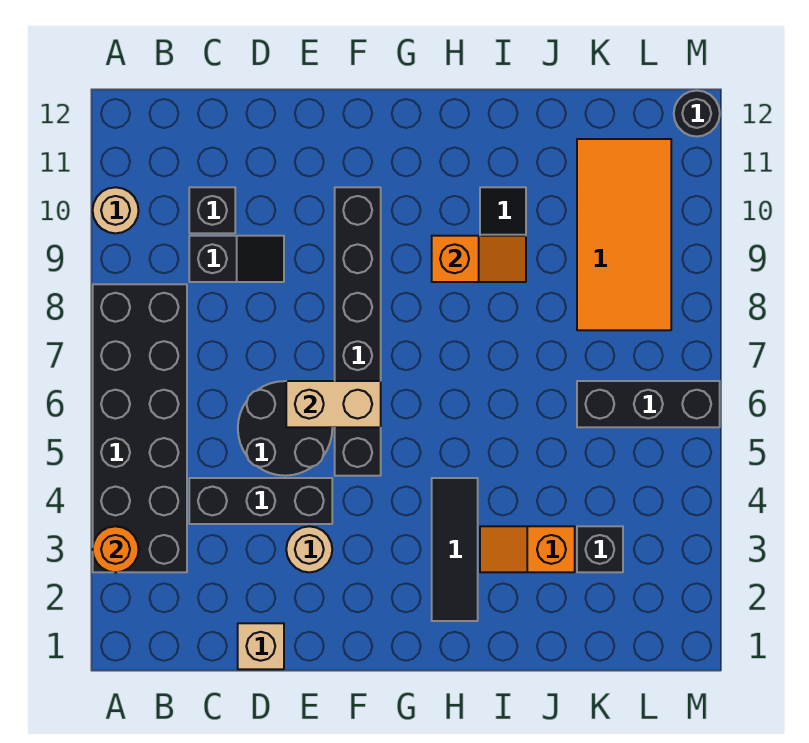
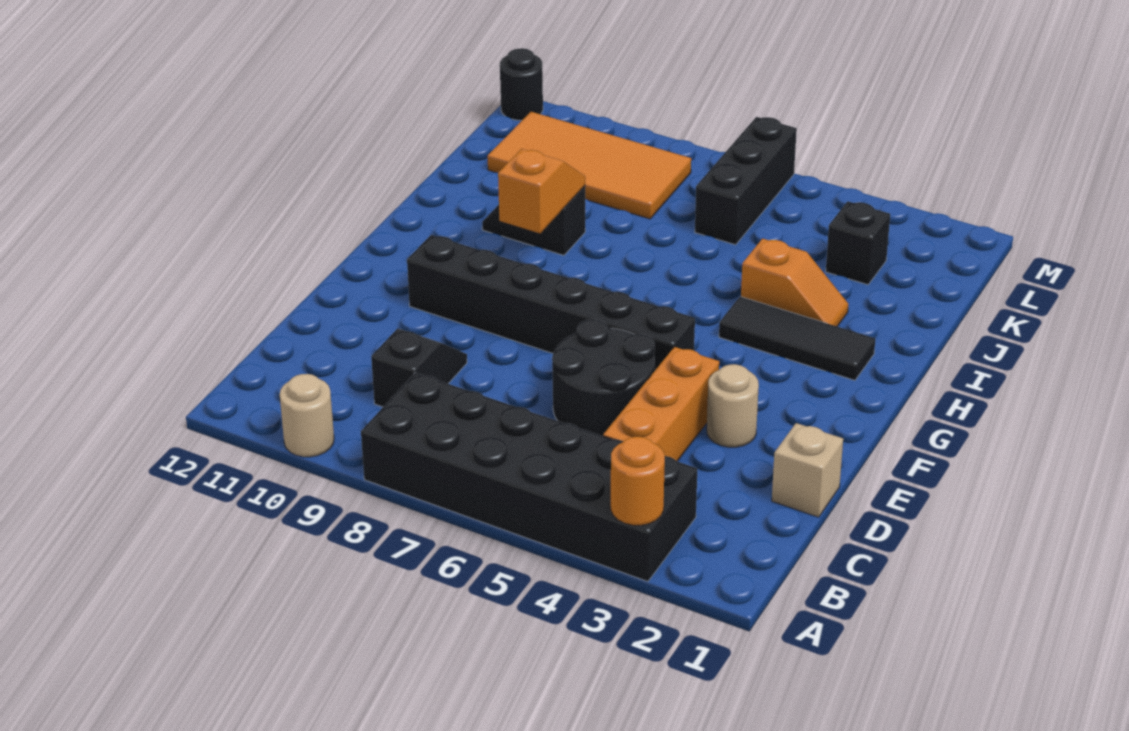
black 1x3 brick [189,478,332,524] -> orange 1x3 brick [603,347,719,461]
black 1x1 brick [189,187,235,233] -> none
tan 1x2 brick [286,381,381,427] -> none
orange 1x2 slope [480,526,575,572] -> orange 1x2 slope turned to [741,239,848,326]

